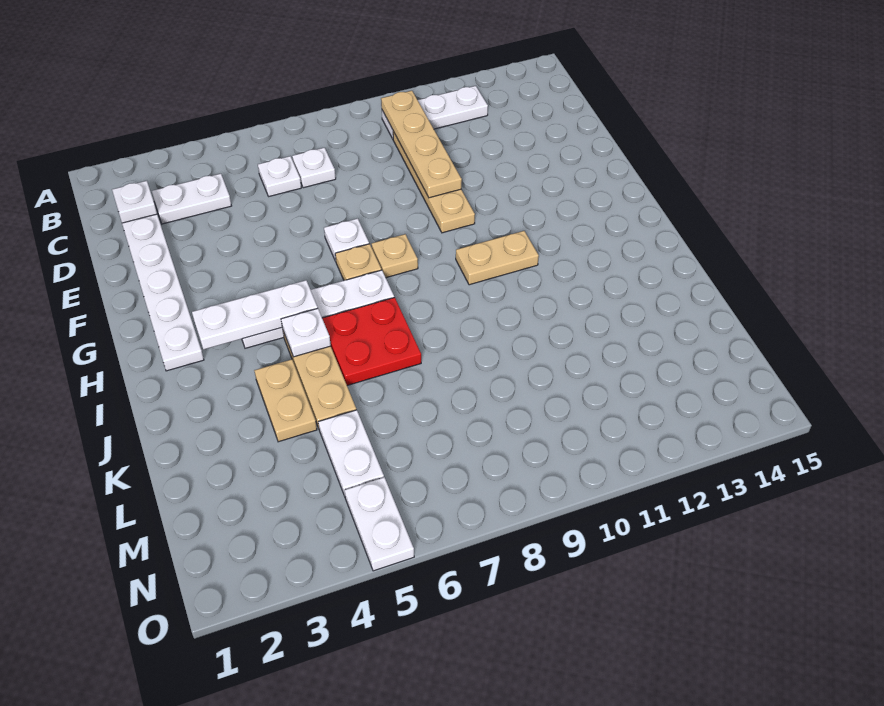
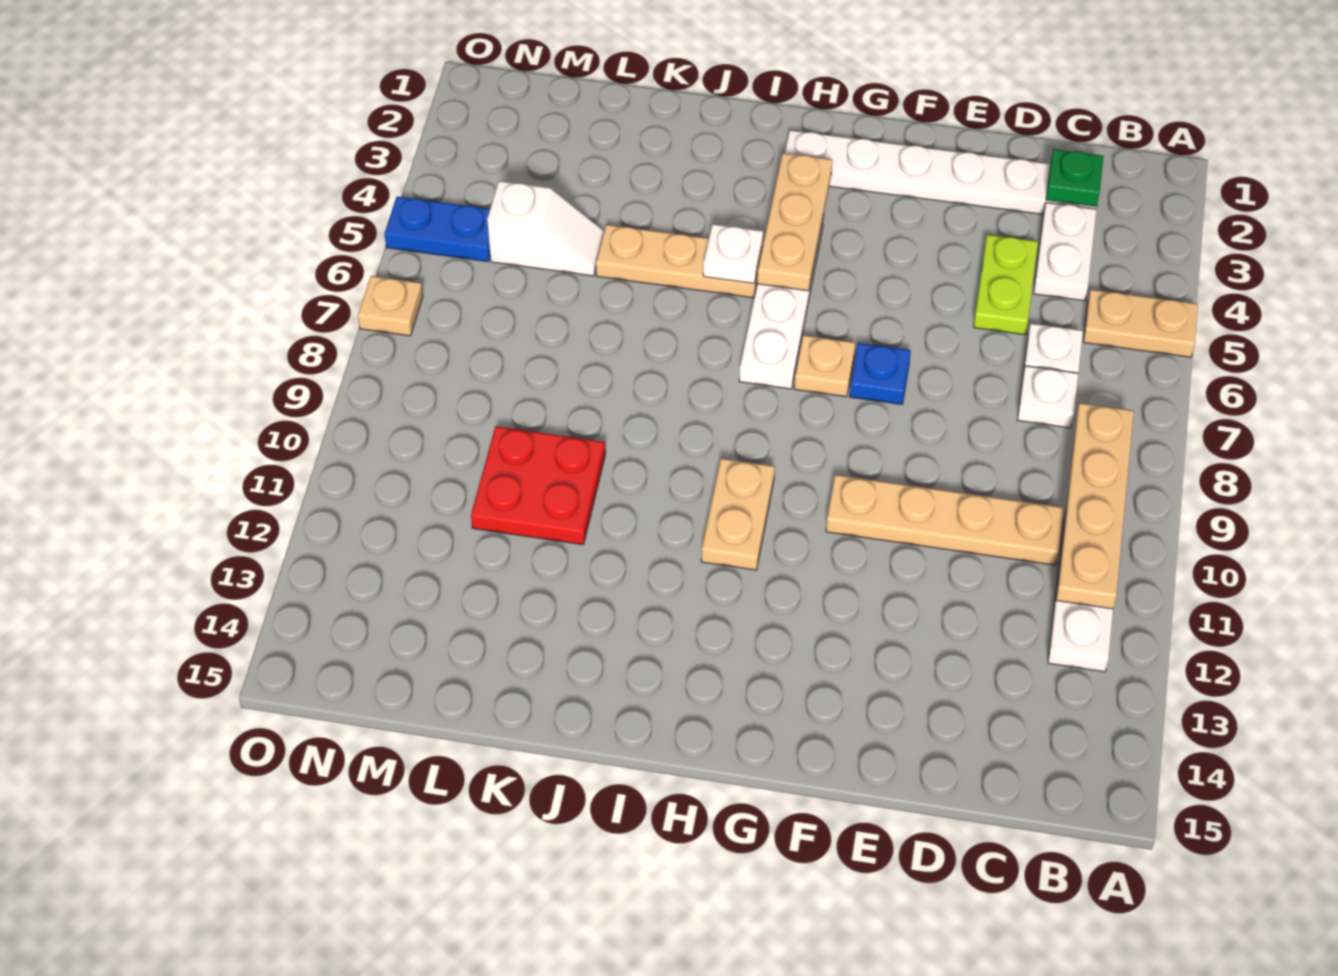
tan 1x4 plate [381,91,462,198] -> tan 1x4 plate turned to [1056,403,1134,609]
white 1x1 plate [112,181,157,223] -> green 1x1 plate [1046,149,1104,207]
none -> lime 1x2 plate [974,235,1038,335]
white 1x1 plate [324,218,369,261] -> blue 1x1 plate [850,343,911,404]
tan 1x1 plate [372,234,418,278] -> tan 1x1 plate moved to [358,276,423,336]
white 1x3 plate [192,280,318,349] -> tan 1x3 plate [757,153,832,291]
red 2x2 plate [322,297,421,385] -> red 2x2 plate moved to [471,426,605,545]
tan 1x2 plate [254,359,317,442] -> tan 1x2 plate moved to [1083,290,1198,357]
white 1x2 plate [318,410,384,496] -> white 1x2 slope [487,181,604,276]
white 1x2 plate [345,477,414,571] -> blue 1x2 plate [384,197,490,262]

